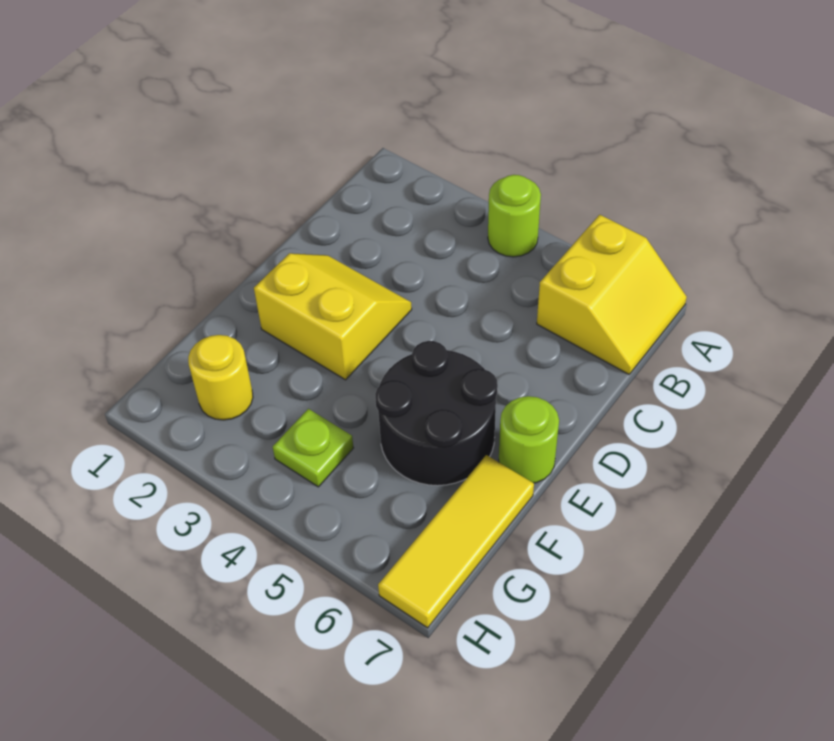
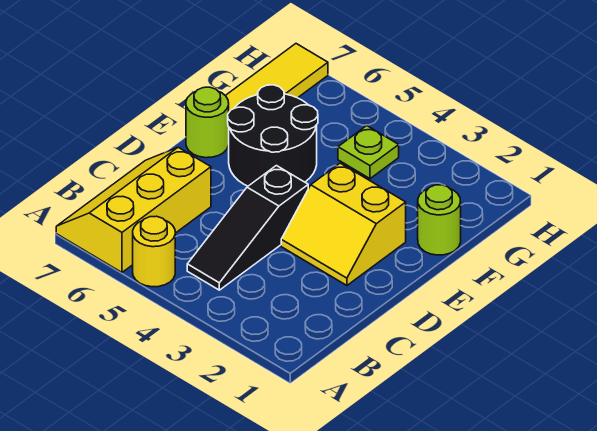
lime 1x1 round brick [488,175,541,257] -> lime 1x1 round brick moved to [418,185,461,255]
yellow 2x2 slope [537,215,687,374] -> yellow 2x3 slope [56,147,211,272]
none -> black 1x3 slope [187,166,308,290]
yellow 1x1 round brick [188,335,253,420] -> yellow 1x1 round brick moved to [133,216,175,287]

